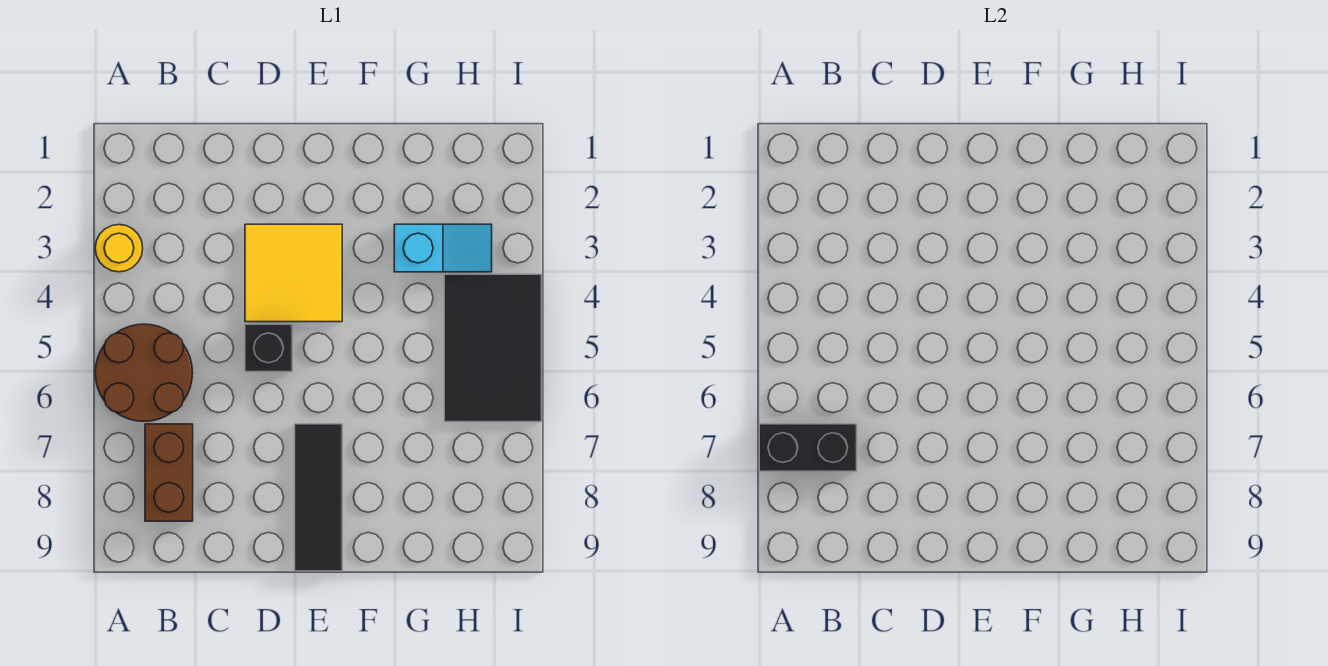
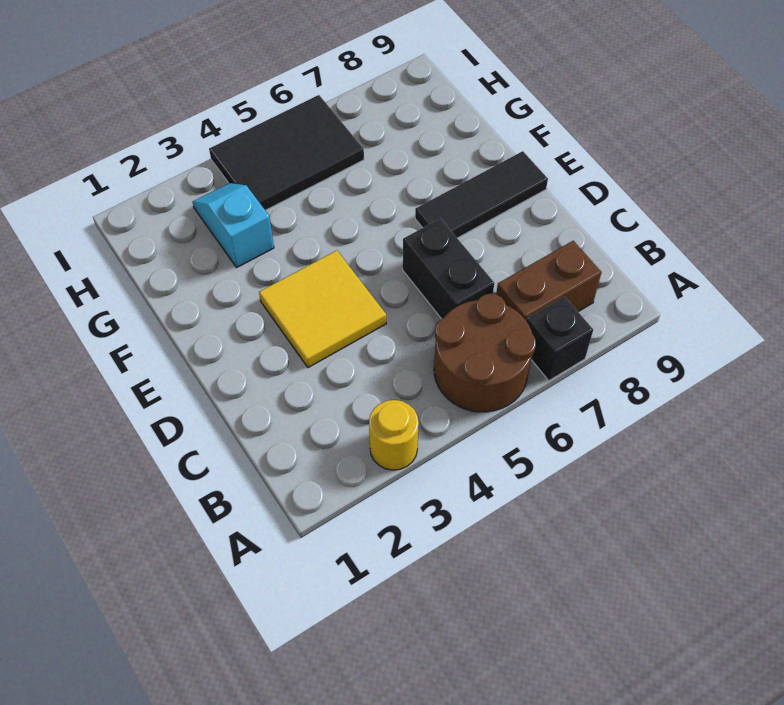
black 1x2 brick [759,424,857,471] -> black 1x2 brick moved to [403,219,494,319]
black 1x1 brick [245,324,292,372] -> black 1x1 brick moved to [526,296,593,381]

